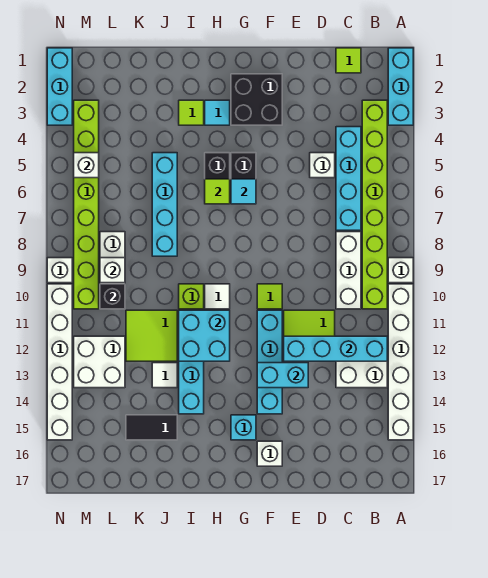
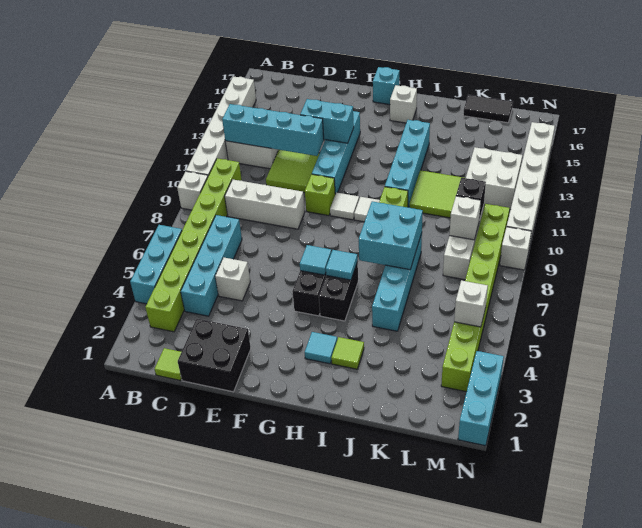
cyan 1x3 brick [388,48,413,125] -> cyan 1x3 brick moved to [130,225,182,304]
white 1x3 brick [336,232,361,309] -> white 1x3 brick turned to [225,179,305,229]
black 2x2 brick [231,74,282,125] -> black 2x2 brick moved to [178,319,251,392]
lime 1x1 tile [257,284,282,309] -> lime 1x1 brick [305,174,335,216]
white 1x1 brick [257,441,282,466] -> white 1x1 brick moved to [390,85,417,123]
cyan 1x1 brick [231,415,256,440] -> cyan 1x1 brick moved to [373,67,400,105]
lime 1x1 tile [205,179,230,204] -> cyan 1x1 tile [326,250,358,280]
cyan 2x2 brick [179,310,230,361] -> cyan 2x2 brick moved to [359,201,423,270]
white 1x1 tile [152,363,177,388] -> white 1x1 tile moved to [330,193,359,220]
black 1x2 tile [126,415,177,440] -> black 1x2 tile moved to [463,95,513,123]

